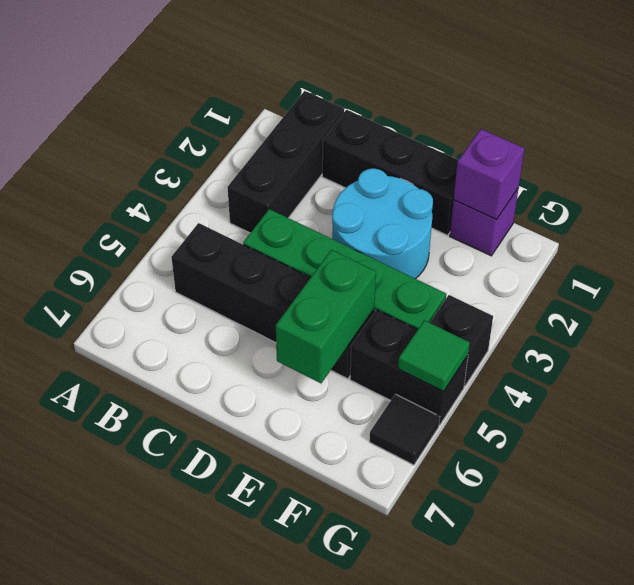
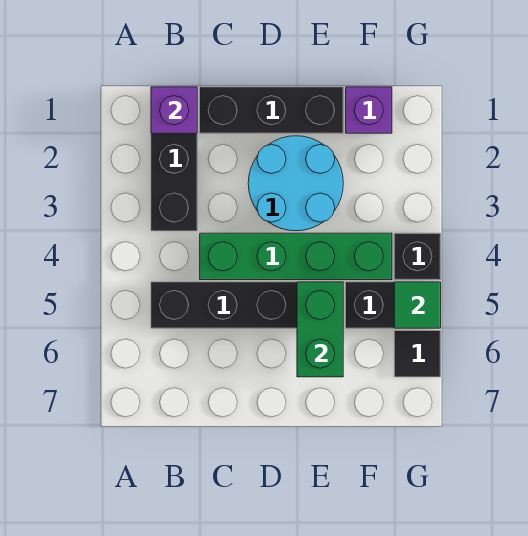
purple 1x1 brick [454,129,525,220] -> purple 1x1 brick moved to [151,87,197,133]

